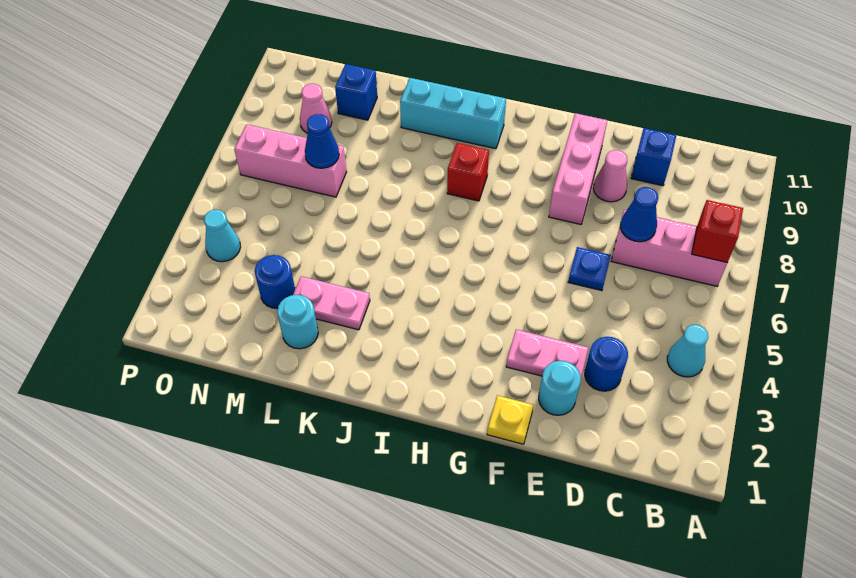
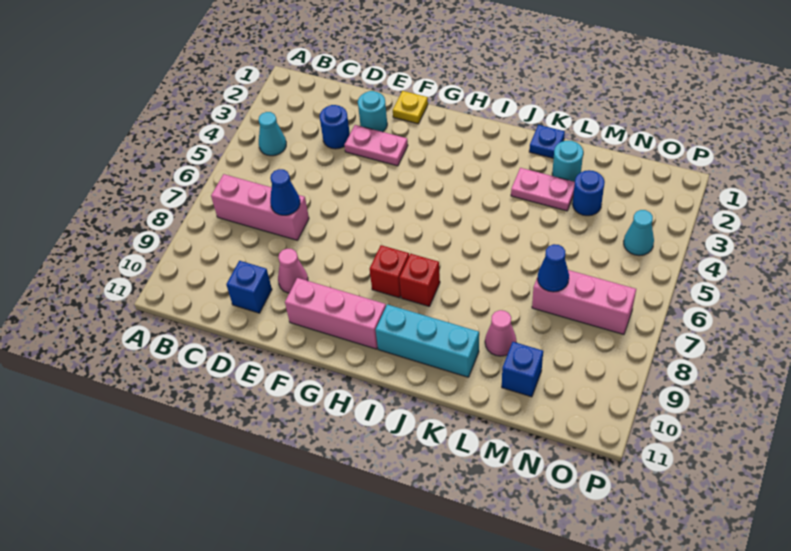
red 1x1 brick [692,200,743,263] -> red 1x1 brick moved to [370,245,409,298]
blue 1x1 plate [568,247,611,291] -> blue 1x1 plate moved to [529,125,565,158]
pink 1x3 brick [549,113,607,224] -> pink 1x3 brick turned to [285,278,386,349]
pink 1x1 cone [300,84,332,133] -> pink 1x1 cone moved to [485,310,516,356]

